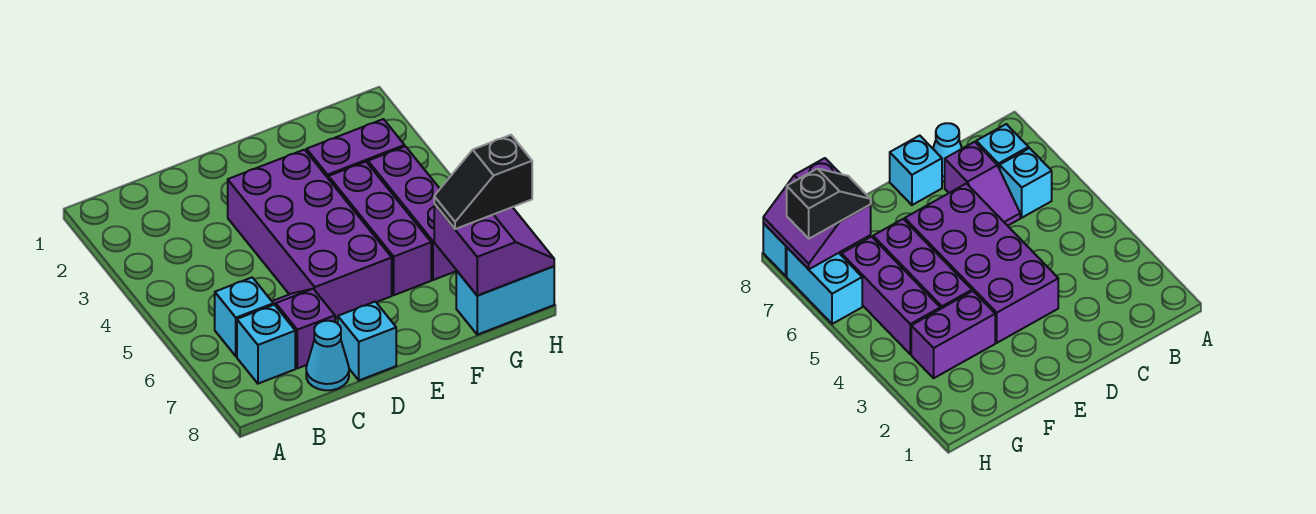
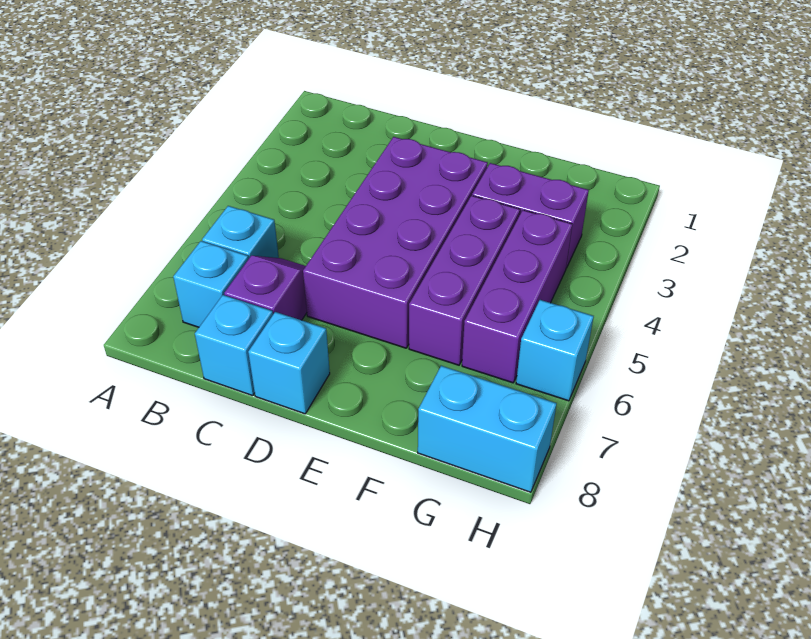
cyan 1x1 cone [306,321,349,390] -> cyan 1x1 brick [195,295,273,396]
purple 2x2 slope [434,204,554,295] -> none
black 1x2 slope [434,135,532,229] -> none
cyan 1x2 brick [787,248,862,324] -> cyan 1x1 brick [516,300,594,401]

